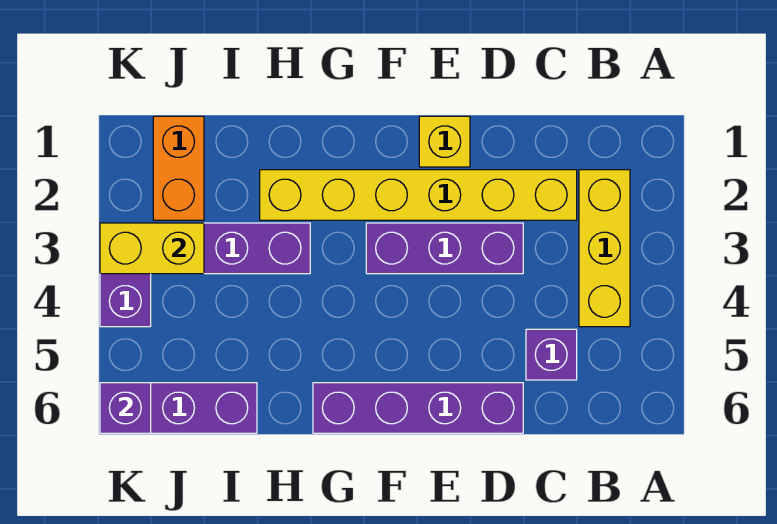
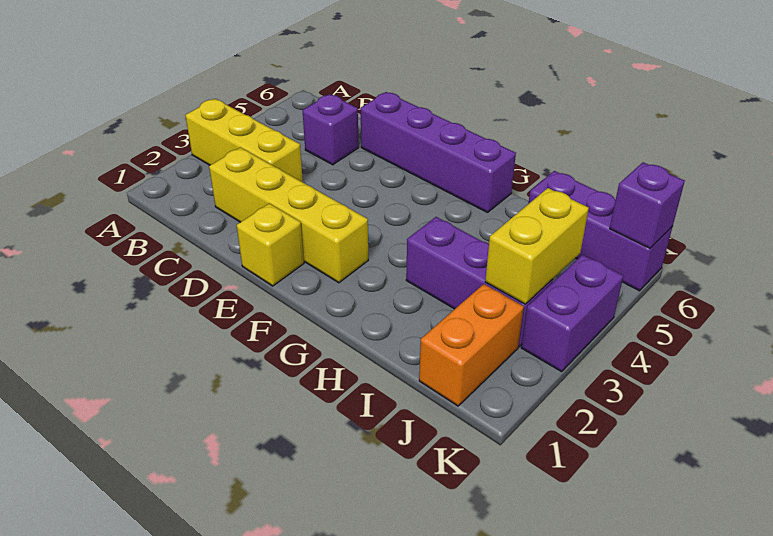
yellow 1x3 brick [579,170,630,327] -> yellow 1x3 brick turned to [185,99,303,182]
yellow 1x6 brick [260,170,577,220] -> yellow 1x4 brick [209,147,368,283]
purple 1x3 brick [366,223,523,274] -> none
yellow 1x2 brick [100,223,204,274] -> yellow 1x2 brick turned to [485,188,589,304]

